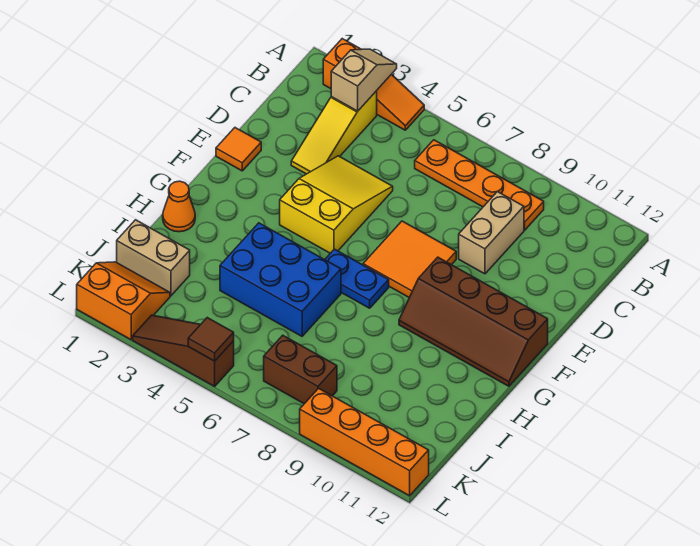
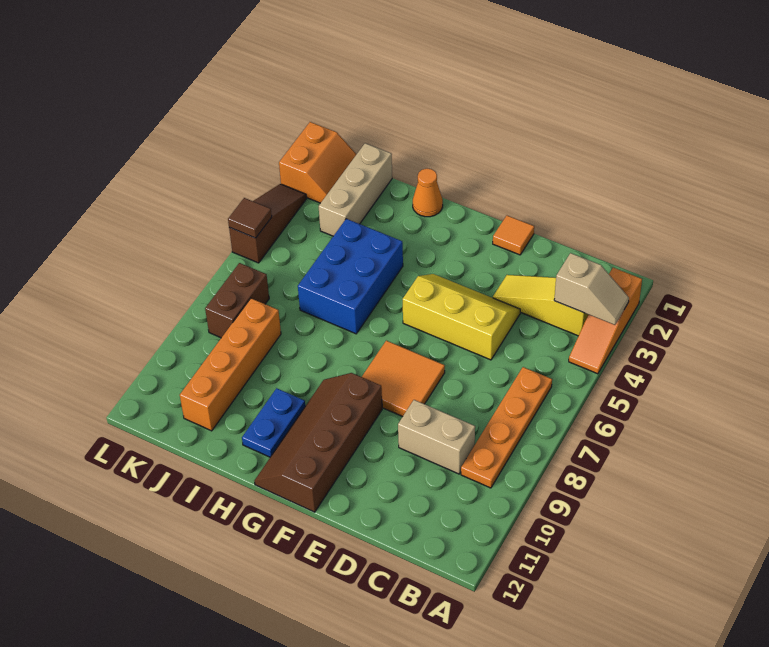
yellow 2x3 slope [280,156,393,253] -> yellow 2x3 slope turned to [403,274,520,360]
blue 1x2 plate [325,249,389,308] -> blue 1x2 plate moved to [242,388,305,457]
tan 1x2 brick [117,220,190,296] -> tan 1x3 brick [319,143,392,236]
orange 1x4 brick [300,388,429,496] -> orange 1x4 brick moved to [180,298,281,431]

